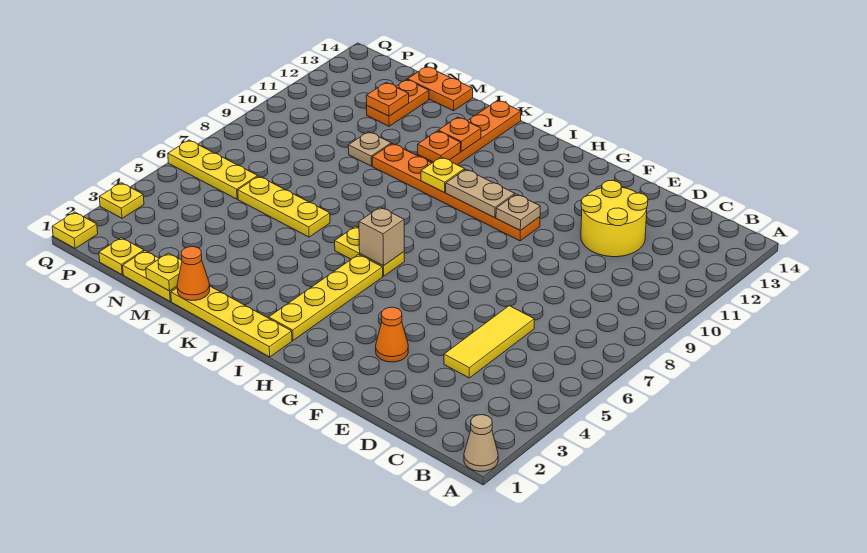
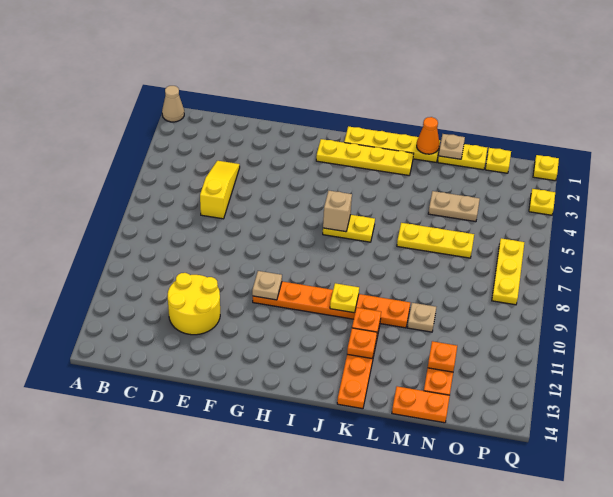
yellow 1x3 tile [444,306,534,378] -> yellow 1x3 slope [200,161,240,219]
orange 1x1 cone [376,307,408,362] -> none
tan 1x2 plate [446,169,515,218] -> tan 1x2 plate moved to [428,191,480,222]
yellow 1x4 plate [269,255,383,340] -> yellow 1x4 plate turned to [316,139,414,175]
yellow 1x1 plate [146,253,182,291] -> tan 1x1 plate [439,134,465,159]
yellow 1x3 plate [168,140,258,199] -> yellow 1x3 plate turned to [492,238,524,305]

